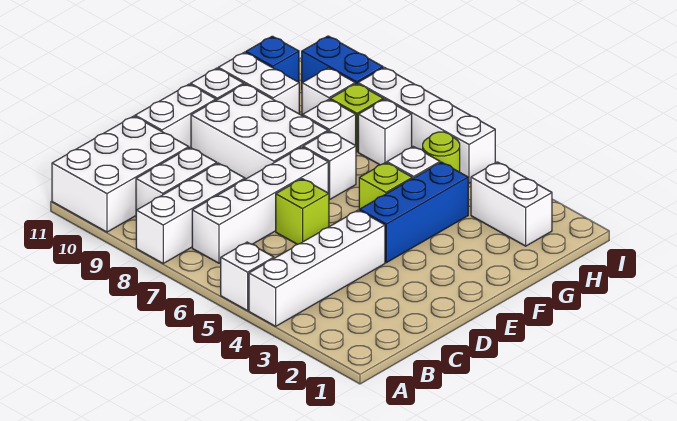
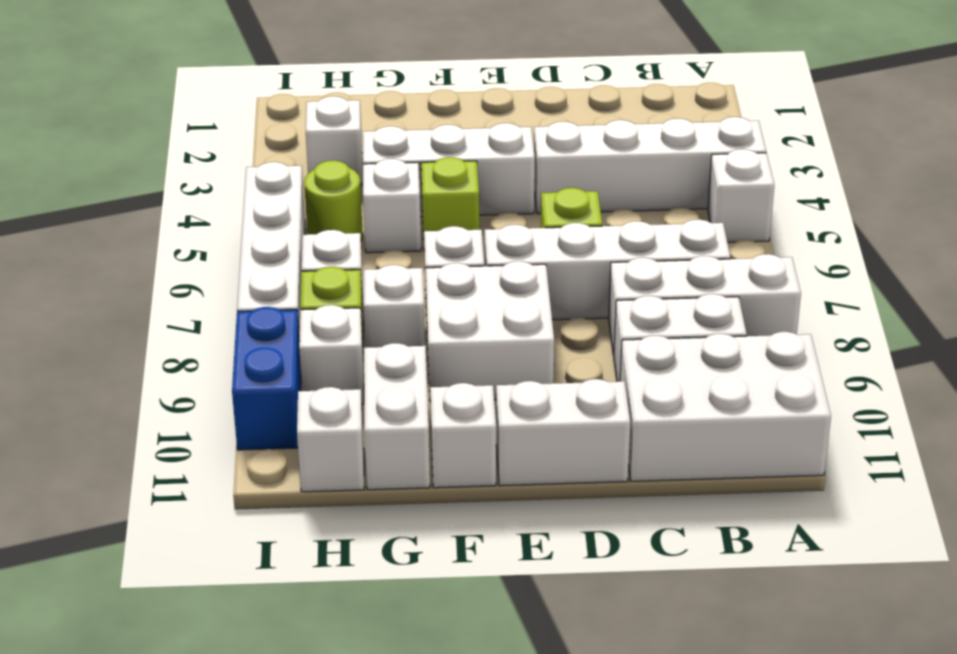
blue 1x3 brick [360,162,468,263] -> white 1x3 brick [363,123,535,217]
white 2x3 brick [191,84,328,179] -> white 2x2 brick [426,261,554,402]
white 1x2 brick [471,162,552,246] -> white 1x1 brick [306,96,362,186]
blue 1x1 brick [246,36,299,82] -> white 1x1 brick [297,387,364,492]

